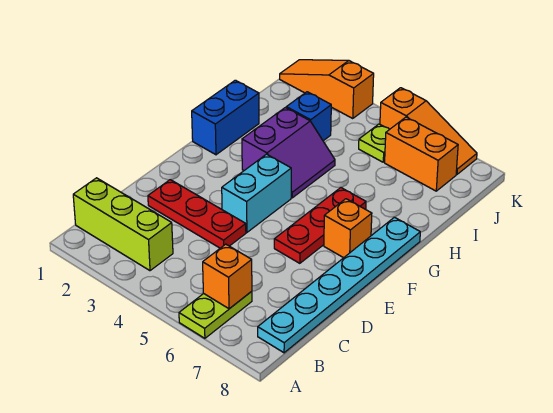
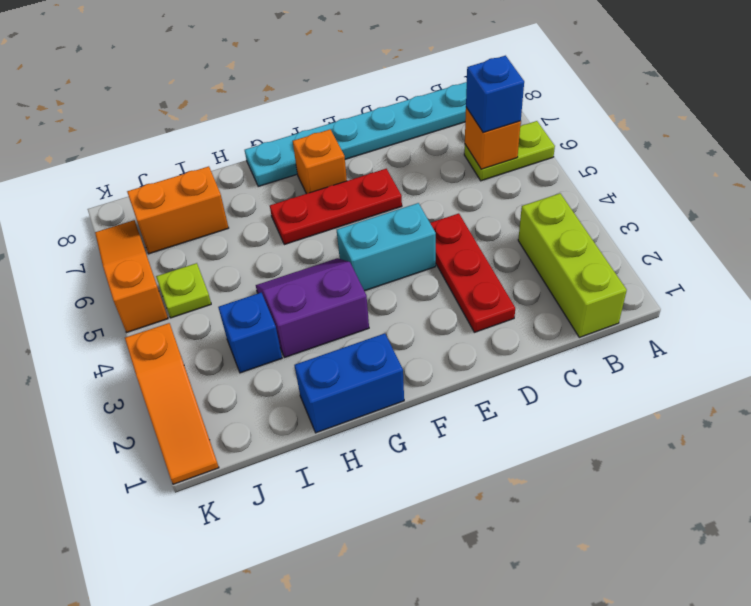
none -> blue 1x1 brick [466,56,524,133]
orange 1x2 brick [385,117,458,191] -> orange 1x2 brick turned to [127,166,229,254]

